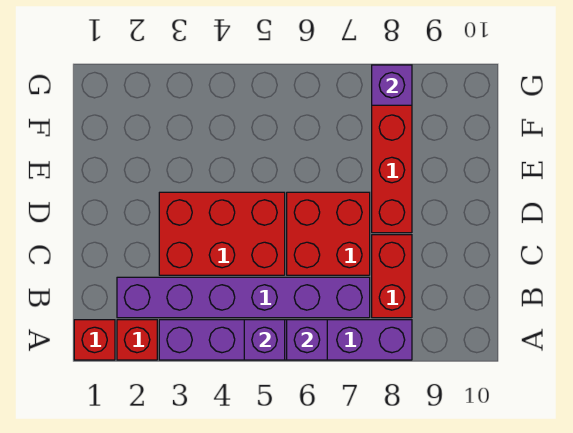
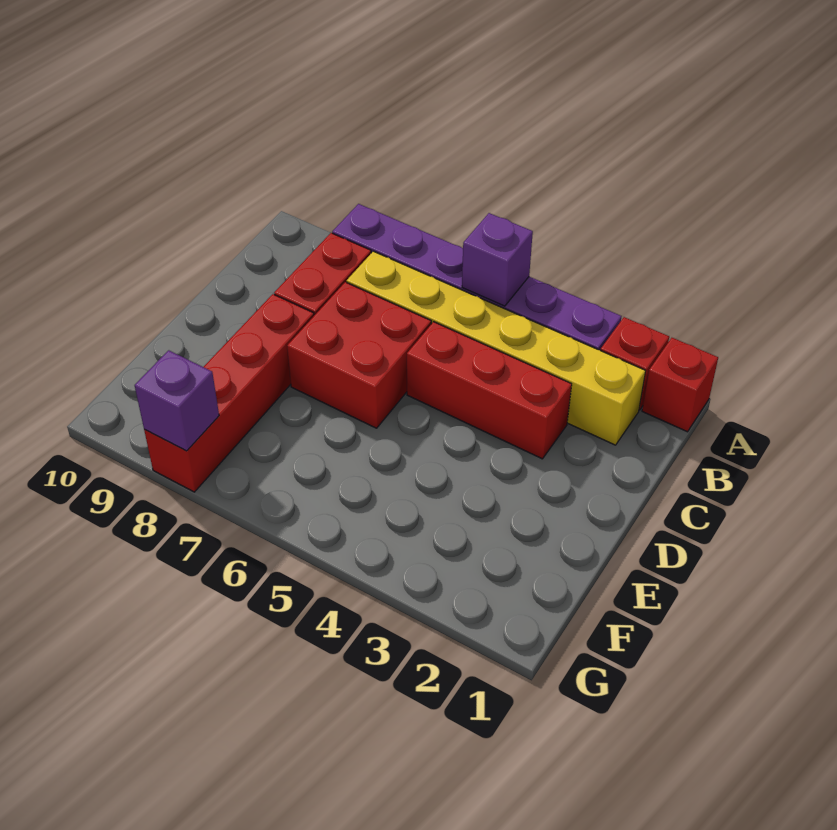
purple 1x1 brick [287,320,327,360] -> none
purple 1x6 brick [117,277,370,318] -> yellow 1x6 brick [347,251,645,445]
red 2x3 brick [159,192,285,275] -> red 1x3 brick [407,322,572,459]

